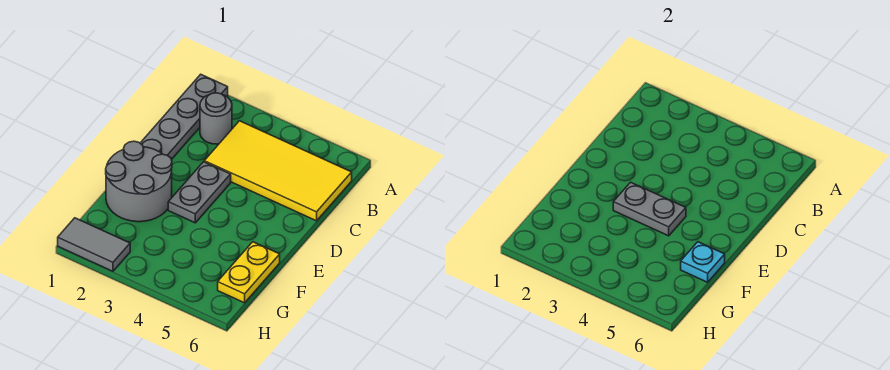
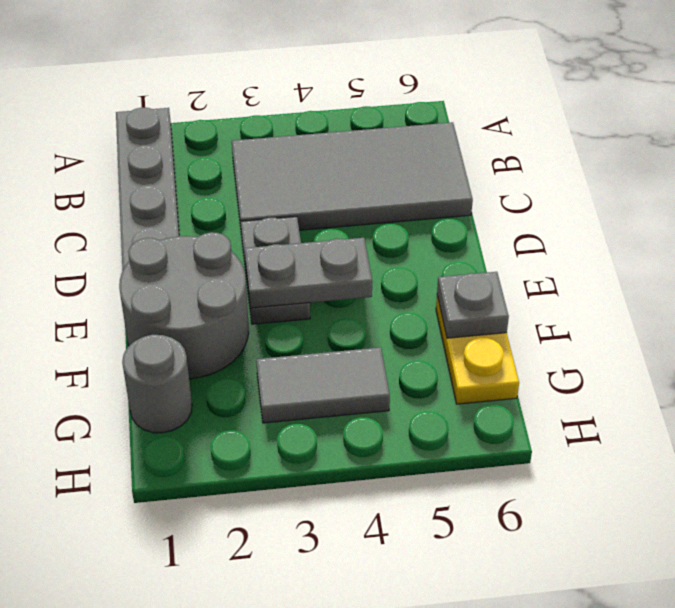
grey 1x1 round brick [200,93,232,144] -> grey 1x1 round brick moved to [122,335,192,433]
yellow 2x4 tile [204,121,352,221] -> grey 2x4 tile [232,122,473,235]
cyan 1x1 plate [681,242,725,282] -> grey 1x1 plate [437,272,509,338]
grey 1x2 tile [58,218,130,271] -> grey 1x2 tile moved to [256,347,390,423]

